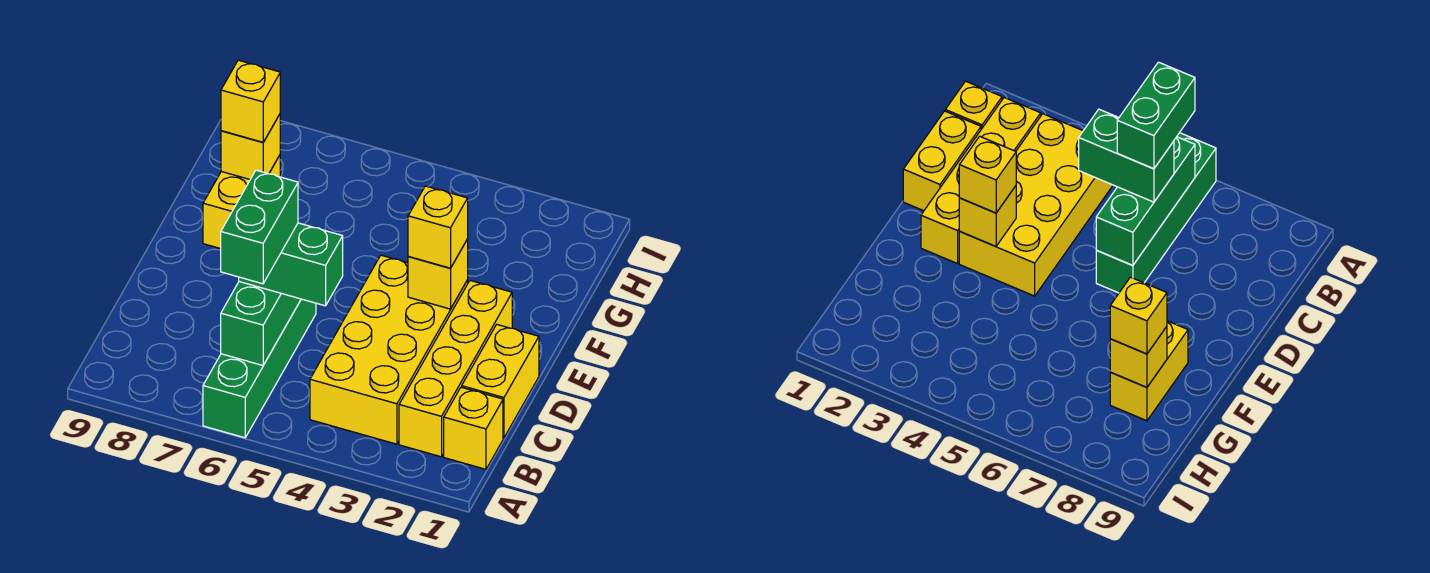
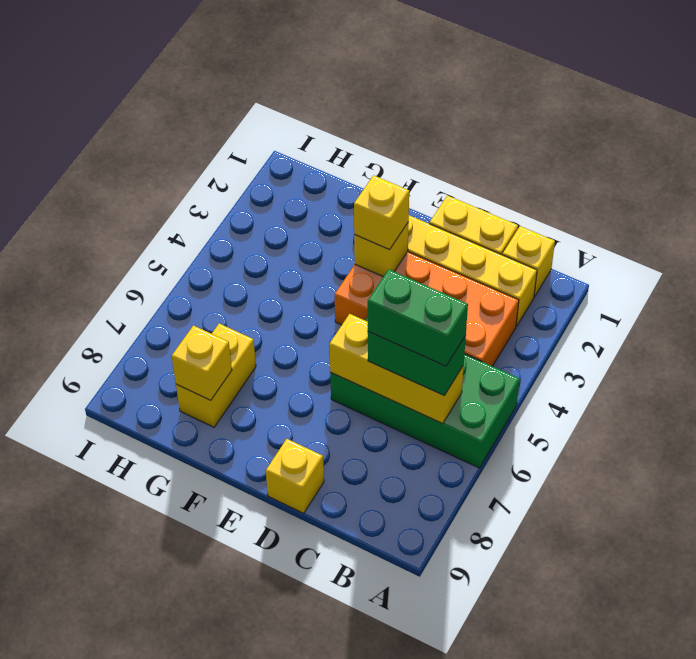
green 1x4 brick [203,299,316,438] -> green 2x4 brick [330,316,520,468]
yellow 2x4 brick [310,255,468,444] -> orange 2x4 brick [335,252,519,366]
green 1x3 brick [221,282,301,365] -> yellow 1x3 brick [329,314,464,424]
green 1x2 brick [239,223,343,306] -> green 1x2 brick turned to [368,332,466,396]
yellow 1x2 brick [203,155,280,249] -> yellow 1x2 brick turned to [176,324,256,427]
yellow 1x1 brick [221,60,280,142] -> yellow 1x1 brick moved to [266,439,324,513]

